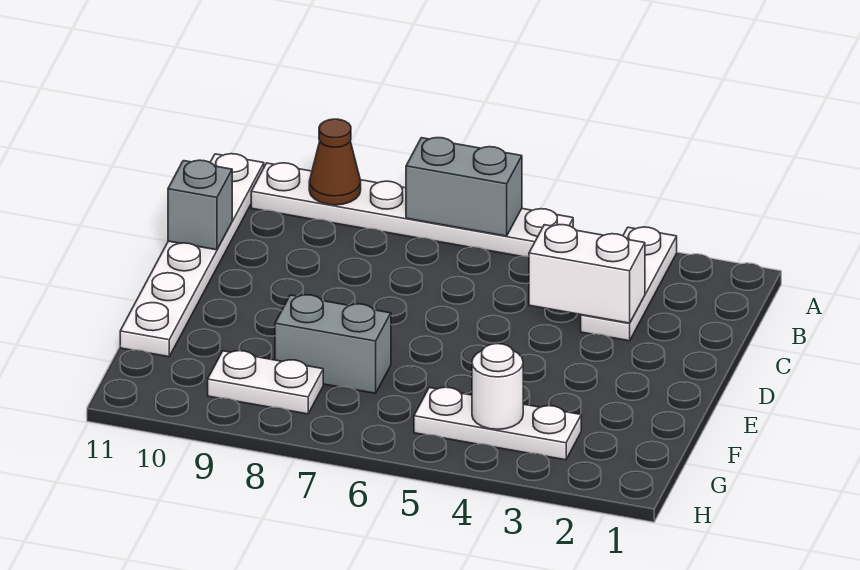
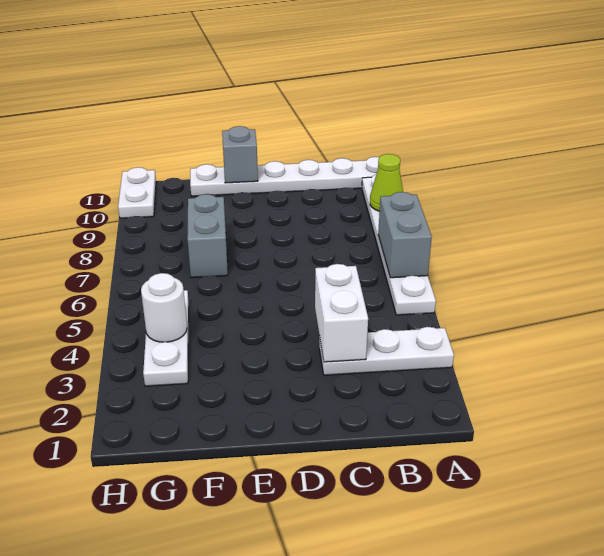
brown 1x1 cone [309,119,361,205] -> lime 1x1 cone [370,154,403,211]
grey 1x1 brick [168,160,232,250] -> grey 1x1 brick moved to [222,126,258,183]
white 1x2 plate [208,351,323,414] -> white 1x2 plate moved to [118,167,156,218]

